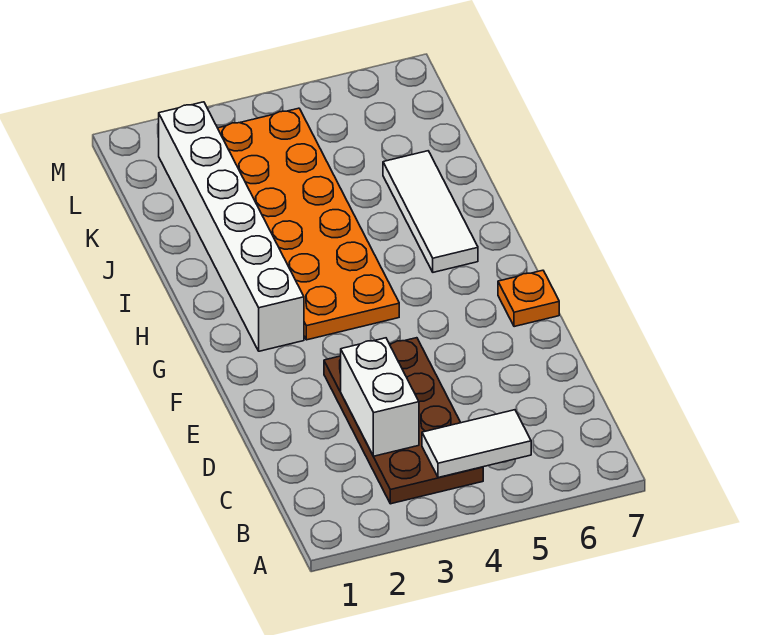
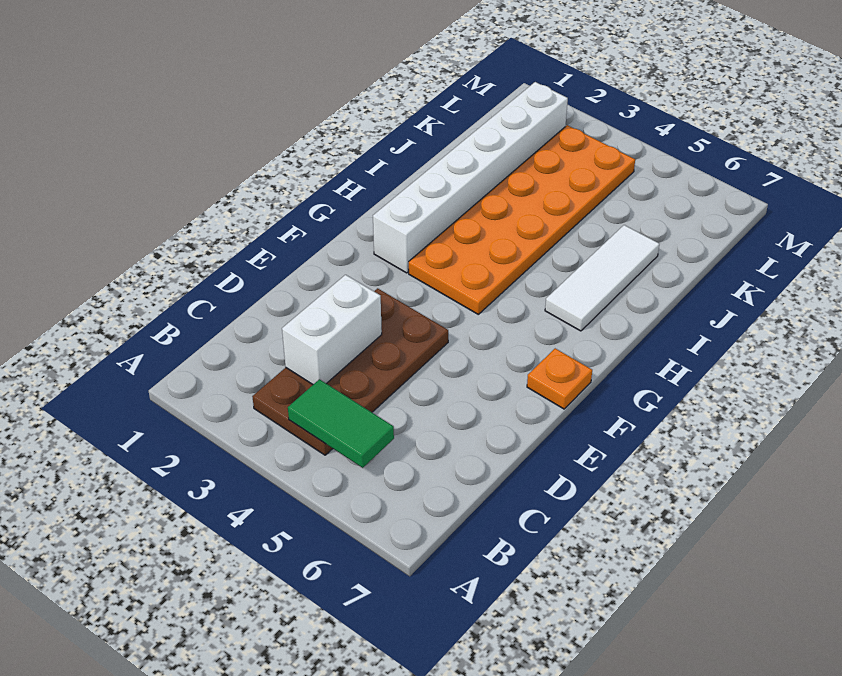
white 1x2 tile [422,410,531,478] -> green 1x2 tile [288,379,394,468]

